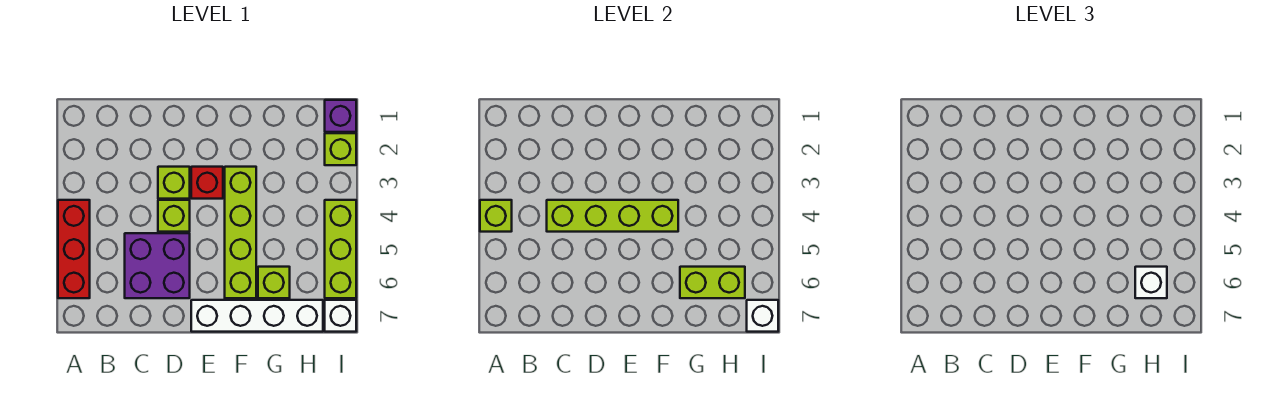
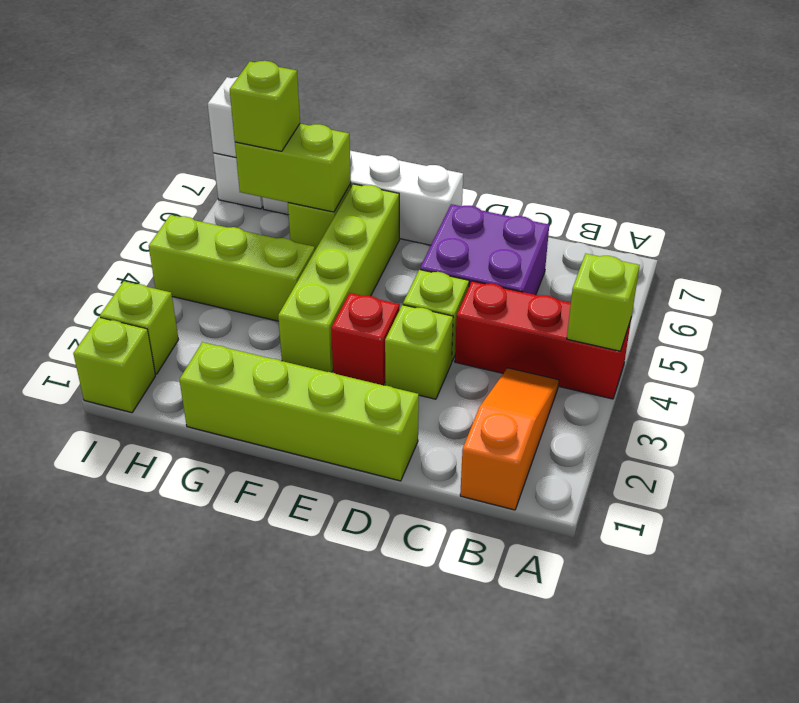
red 1x3 brick [58,200,90,298] -> red 1x3 brick turned to [455,281,631,399]
none -> orange 1x3 slope [460,368,559,510]
lime 1x4 brick [547,200,678,232] -> lime 1x4 brick moved to [179,342,419,481]
white 1x1 brick [1135,267,1167,298] -> lime 1x1 brick [230,61,300,151]
purple 1x1 brick [325,100,356,132] -> lime 1x1 brick [73,317,155,413]
lime 1x3 brick [325,200,356,298] -> lime 1x3 brick turned to [149,215,315,321]

